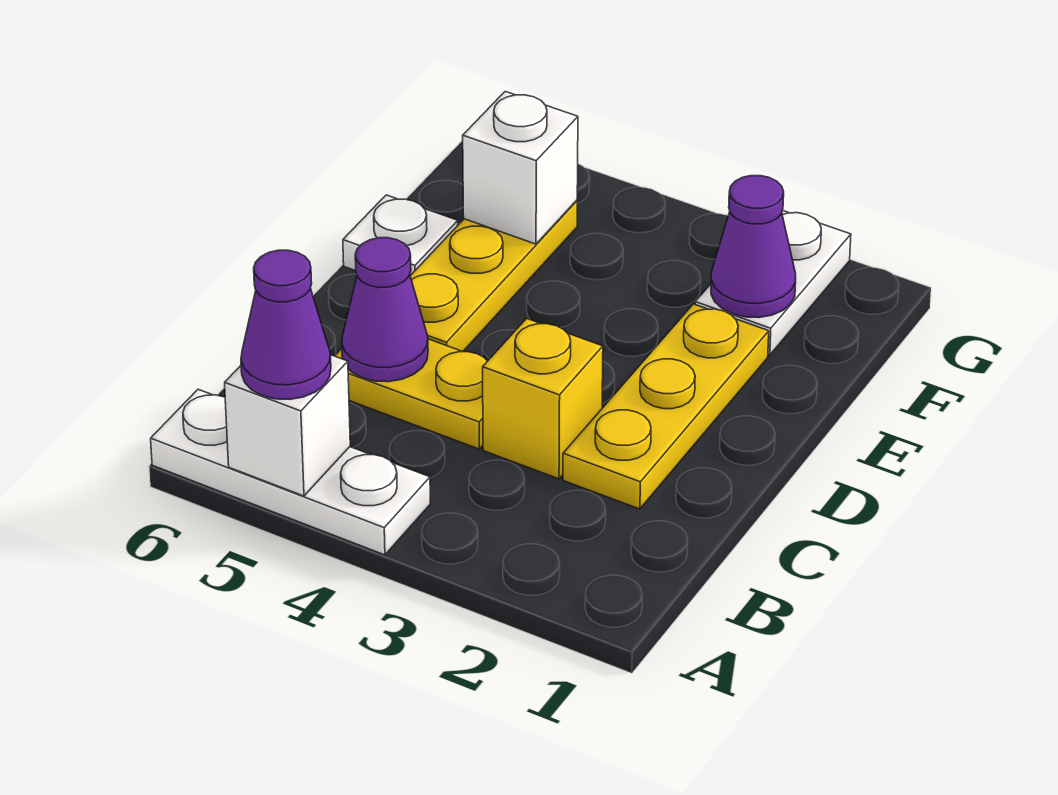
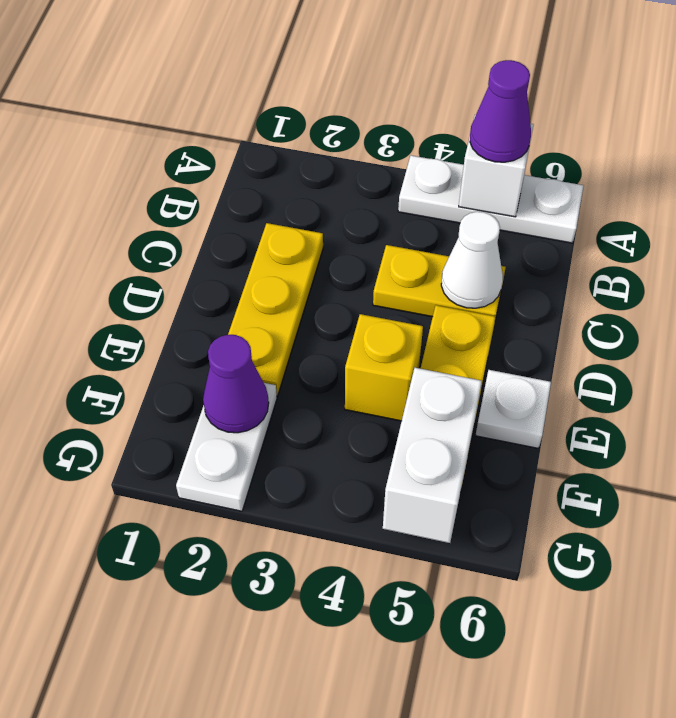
yellow 1x1 brick [483,318,603,479] -> yellow 1x1 brick moved to [345,314,423,421]
purple 1x1 cone [342,238,428,382] -> white 1x1 cone [441,212,503,308]
white 1x1 brick [463,92,578,244] -> white 1x2 brick [383,368,482,543]

